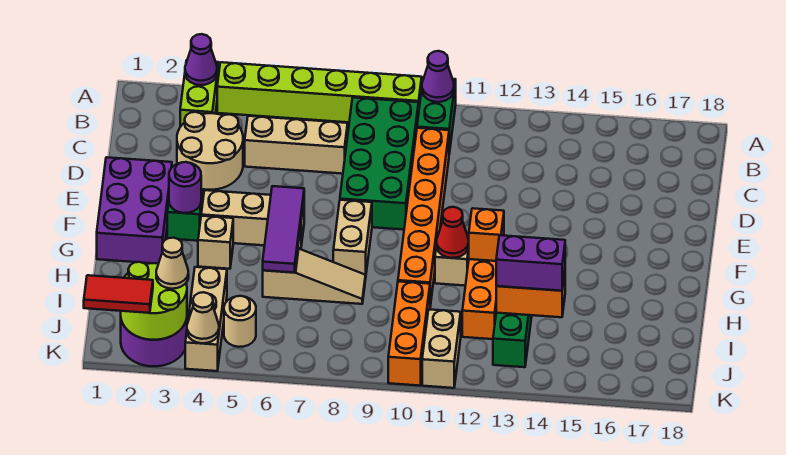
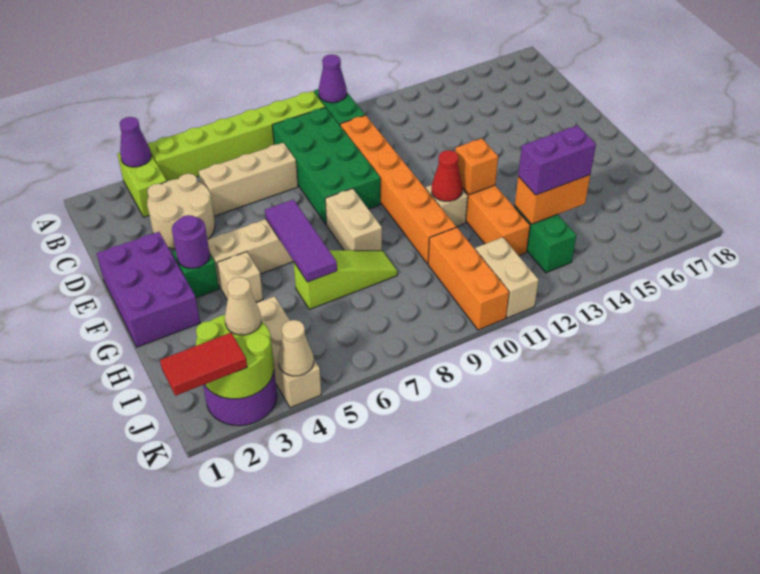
tan 1x3 slope [263,249,366,304] -> lime 1x3 slope [294,250,397,309]
tan 1x1 round brick [224,296,256,347] -> none

